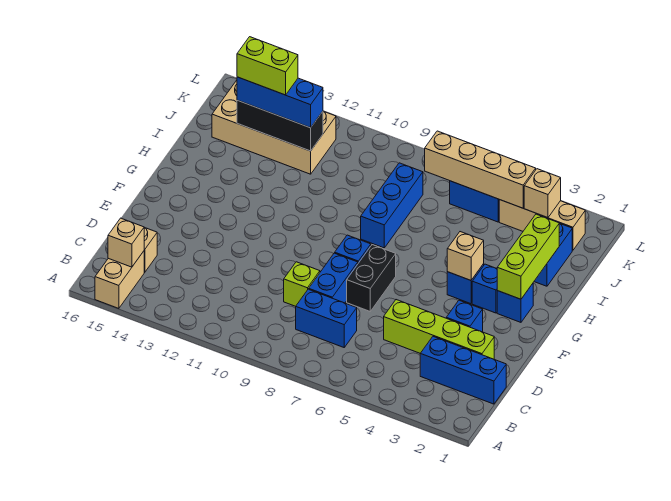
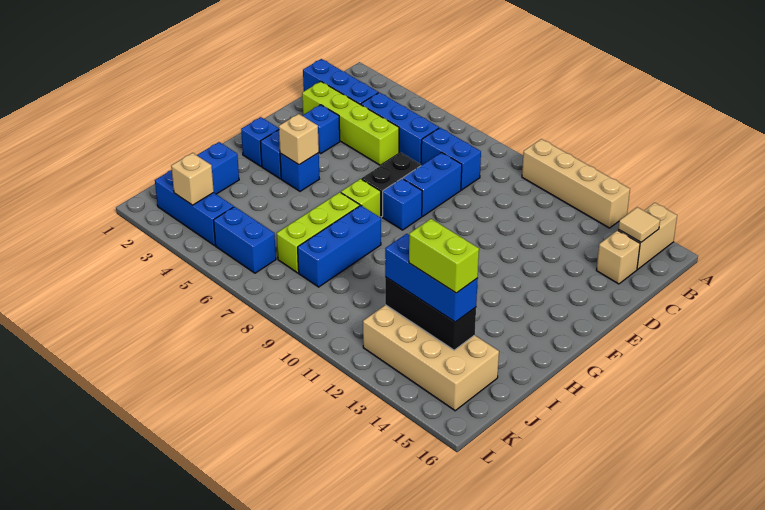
tan 1x1 brick [108,218,144,267] -> tan 1x1 tile [618,207,660,242]
none -> blue 1x3 brick [361,92,439,164]
lime 1x1 brick [284,262,320,306] -> lime 1x1 brick moved to [341,179,381,218]
lime 1x3 brick [497,214,559,299] -> lime 1x3 brick moved to [277,192,360,273]
tan 1x3 brick [499,200,585,250] -> blue 1x3 brick [155,170,234,245]
tan 1x4 brick [425,131,536,208] -> tan 1x4 brick moved to [522,139,630,228]

